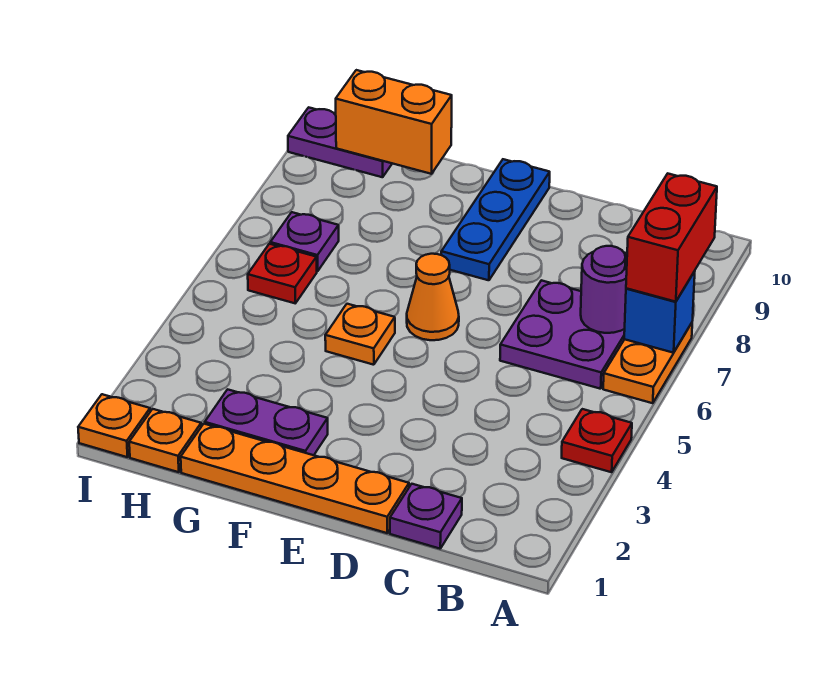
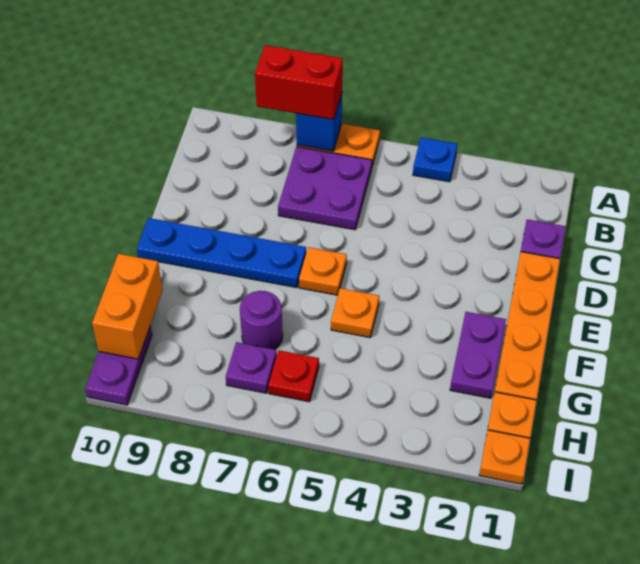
red 1x1 plate [562,409,632,472] -> blue 1x1 plate [413,137,457,182]
purple 1x1 round brick [581,246,627,333] -> purple 1x1 round brick moved to [240,291,283,349]
orange 1x1 cone [407,254,459,340] -> orange 1x1 plate [299,247,347,295]
blue 1x3 plate [441,159,550,280] -> blue 1x4 plate [137,218,306,288]

